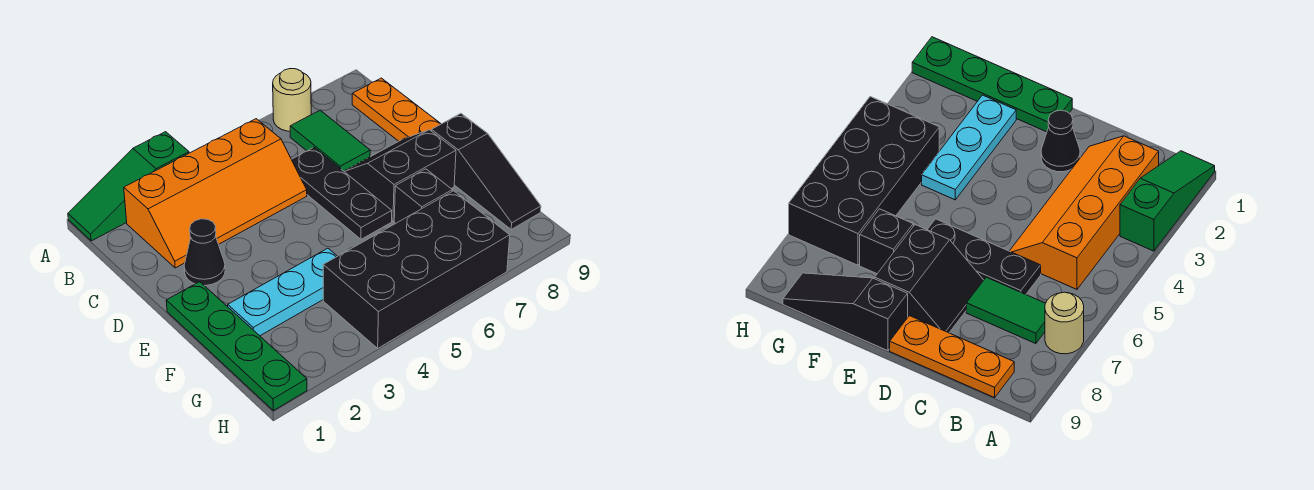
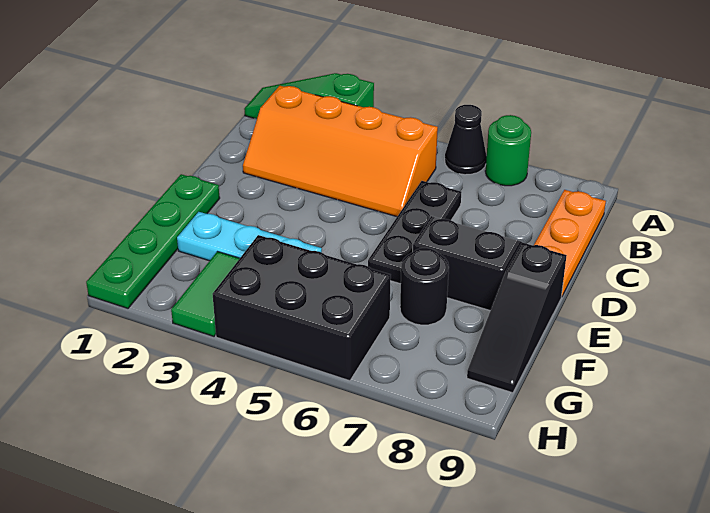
tan 1x1 round brick [273,69,311,131] -> green 1x1 round brick [485,115,531,186]
green 1x2 tile [290,110,370,171] -> green 1x2 tile moved to [171,252,240,336]
black 1x1 cone [184,219,225,286] -> black 1x1 cone moved to [445,105,487,175]
black 1x1 brick [394,169,452,223] -> black 1x1 round brick [400,248,449,325]
black 2x4 brick [323,191,510,348] -> black 2x3 brick [213,235,391,381]

